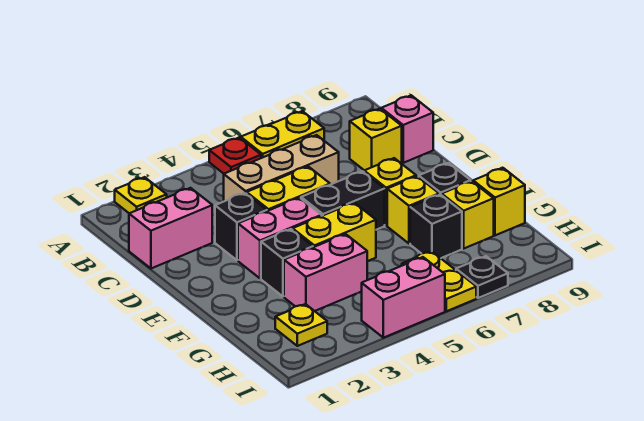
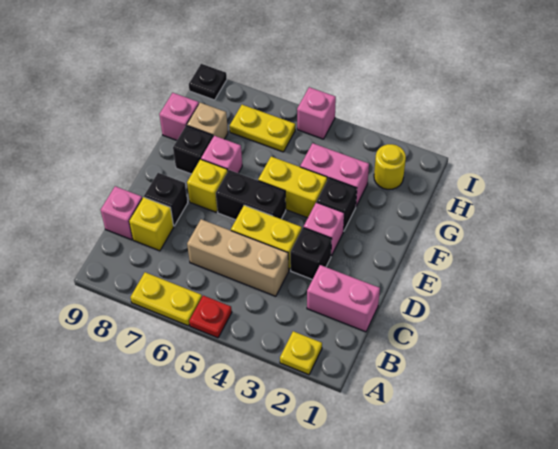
pink 1x2 brick [238,198,322,278] -> pink 1x1 brick [304,202,344,256]
yellow 1x1 brick [387,176,439,244] -> pink 1x1 brick [201,136,242,173]
black 1x1 brick [410,194,462,258] -> black 1x1 brick moved to [144,173,188,226]
yellow 1x1 brick [442,181,494,248] -> tan 1x1 brick [187,103,228,139]
yellow 1x1 brick [473,168,525,235] -> pink 1x1 brick [159,93,199,140]
yellow 1x1 plate [275,304,327,346] -> yellow 1x1 round brick [374,144,406,189]
yellow 1x2 plate [402,251,476,311] -> yellow 1x2 plate turned to [229,105,295,152]
pink 1x2 brick [362,257,445,338] -> pink 1x1 brick [297,87,336,139]
black 1x1 plate [456,256,508,298] -> black 1x1 plate moved to [189,64,227,100]

